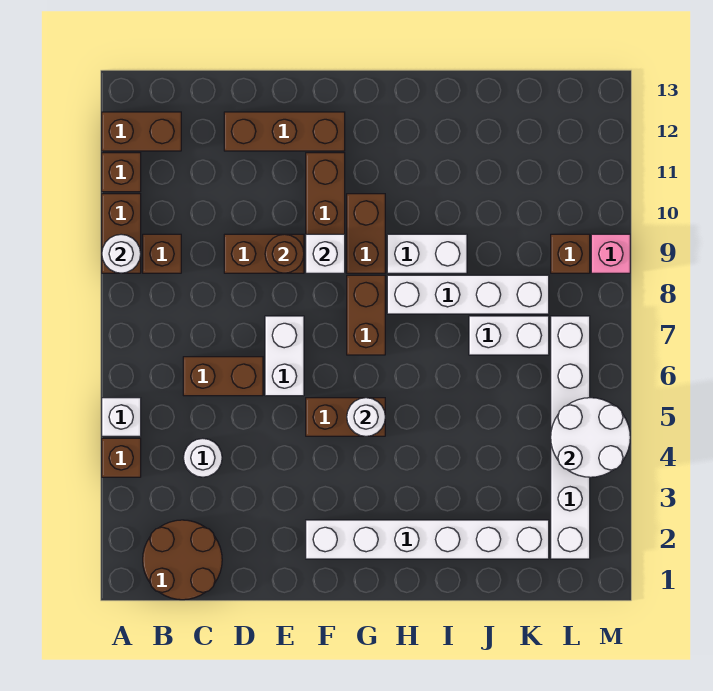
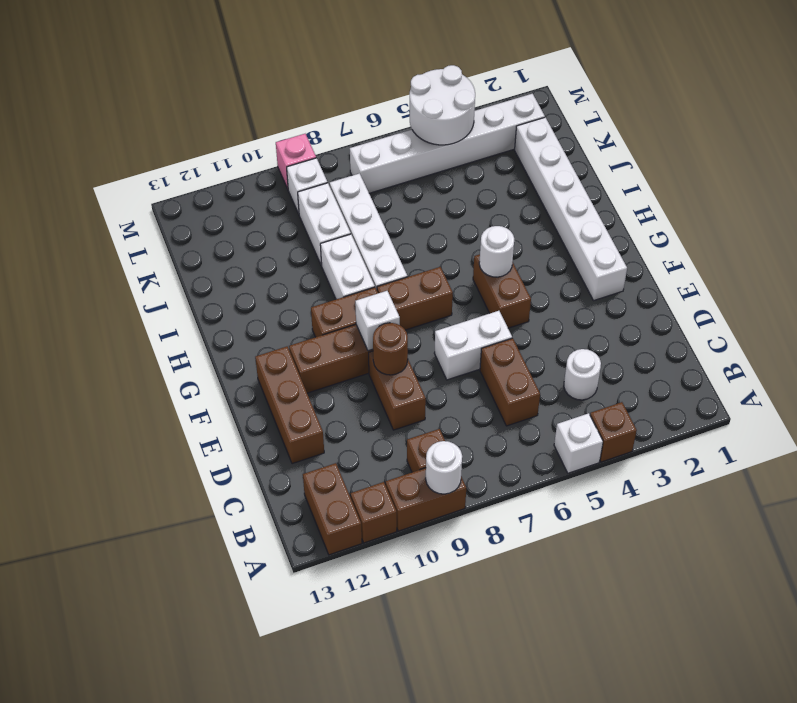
brown 2x2 round brick [143,520,222,600] -> none
white 1x2 brick [469,316,549,355] -> white 1x2 brick moved to [298,183,351,265]
brown 1x1 brick [551,234,590,273] -> white 1x1 brick [287,158,327,214]

